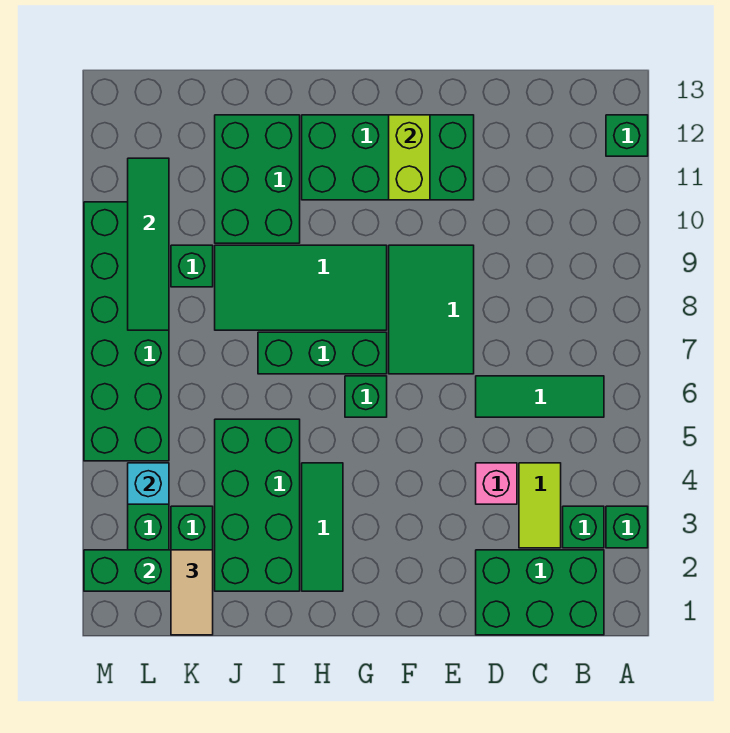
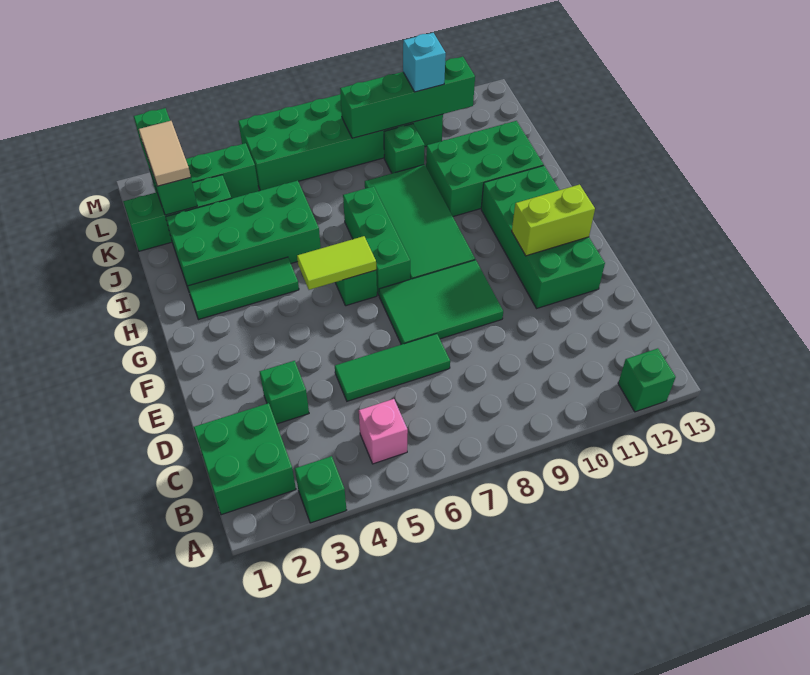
green 2x3 brick [476,550,604,635] -> green 2x2 brick [194,403,296,515]
green 1x1 brick [563,506,604,548] -> green 1x1 brick moved to [260,361,309,424]
green 1x3 tile [476,376,604,417] -> green 1x3 tile turned to [335,334,450,401]
lime 1x2 tile [519,463,561,548] -> lime 1x2 tile moved to [297,236,376,290]
pink 1x1 brick [476,463,517,504] -> pink 1x1 brick moved to [359,399,408,464]
tan 1x2 tile [171,550,213,635] -> tan 1x2 tile turned to [139,121,191,186]
cyan 1x1 brick [128,463,169,504] -> cyan 1x1 brick moved to [403,33,446,92]
green 1x4 tile [128,158,169,330] -> green 1x4 brick [340,57,475,138]

